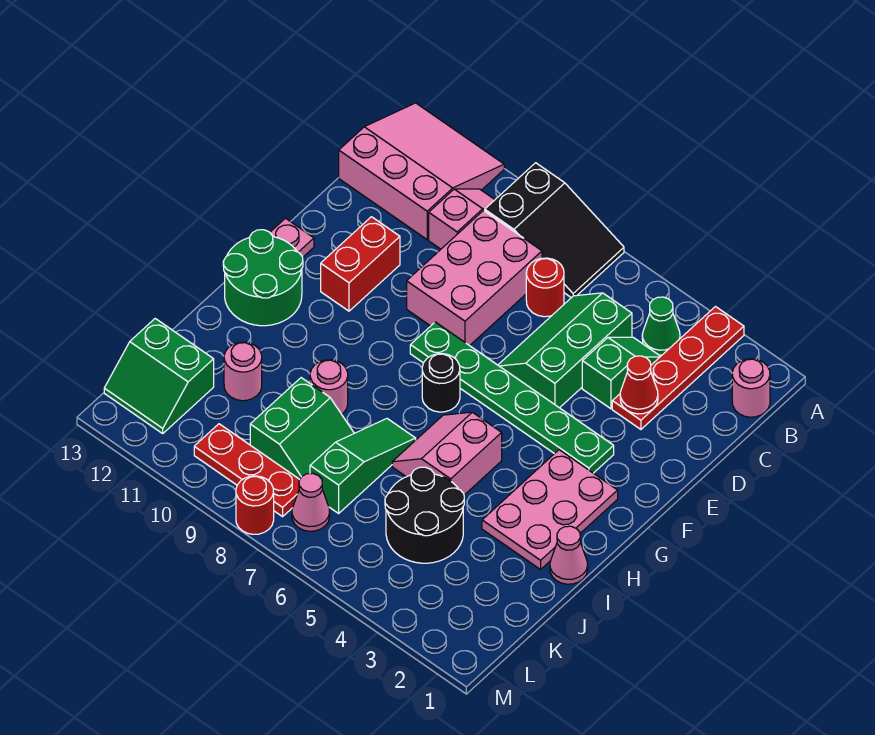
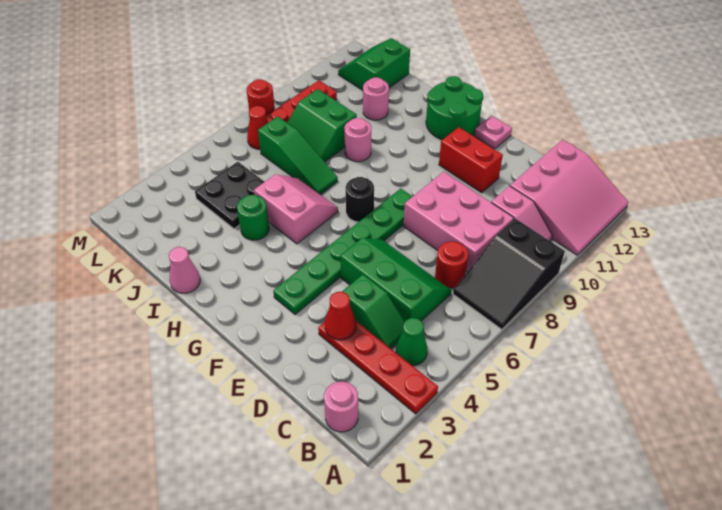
pink 2x3 plate [482,450,618,569] -> none
none -> green 1x1 round brick [237,195,269,240]
black 2x2 round brick [385,467,464,563] -> black 2x2 plate [195,162,264,229]
pink 1x1 cone [292,473,330,531] -> red 1x1 cone [247,106,268,149]

